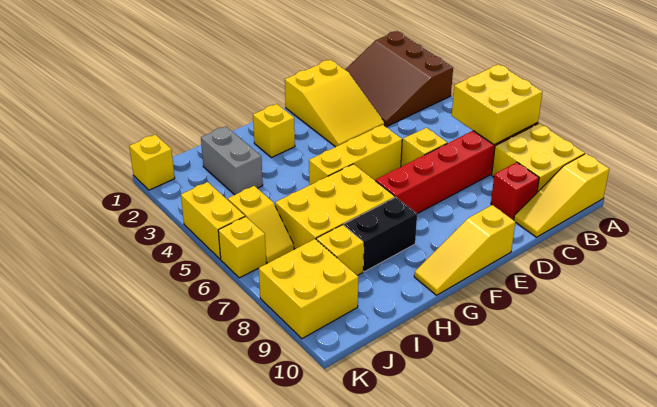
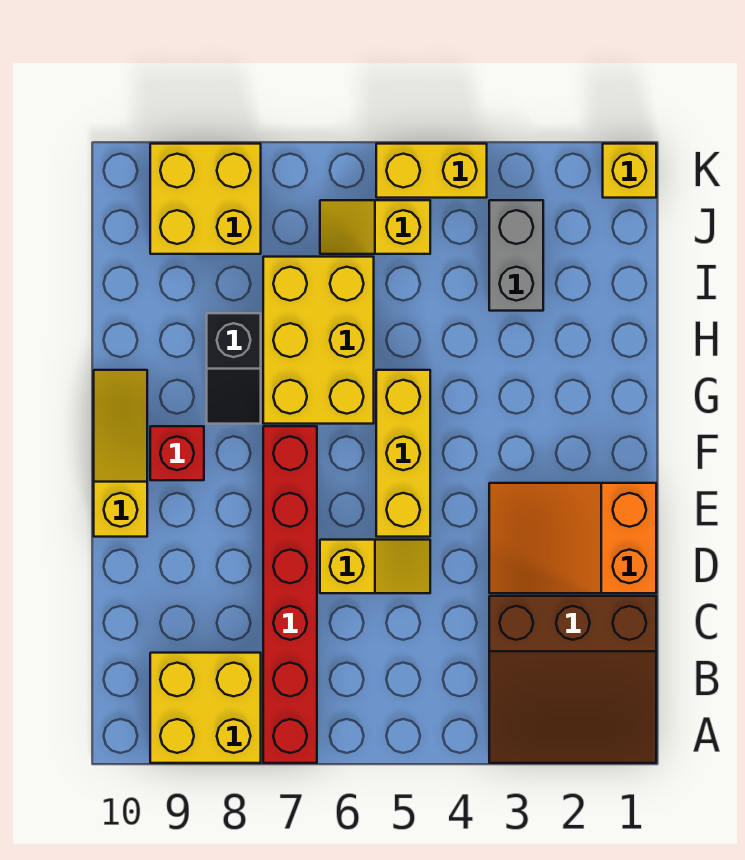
brown 3x3 slope [345,31,453,127] -> brown 3x3 slope turned to [489,596,656,763]
yellow 2x2 brick [452,64,542,145] -> none
yellow 1x3 slope [514,154,609,237] -> none
red 1x1 brick [491,162,539,220] -> red 1x1 brick moved to [150,426,204,480]
yellow 2x3 slope [285,60,385,147] -> orange 2x3 slope [489,483,656,593]
yellow 1x1 brick [253,104,295,157] -> none
black 1x2 brick [344,197,417,272] -> black 1x2 slope [207,313,261,424]
grey 1x2 brick [201,126,263,195] -> grey 1x2 brick turned to [489,200,543,311]
yellow 1x1 brick [316,225,364,276] -> none
yellow 1x1 brick [218,217,266,278] -> none

